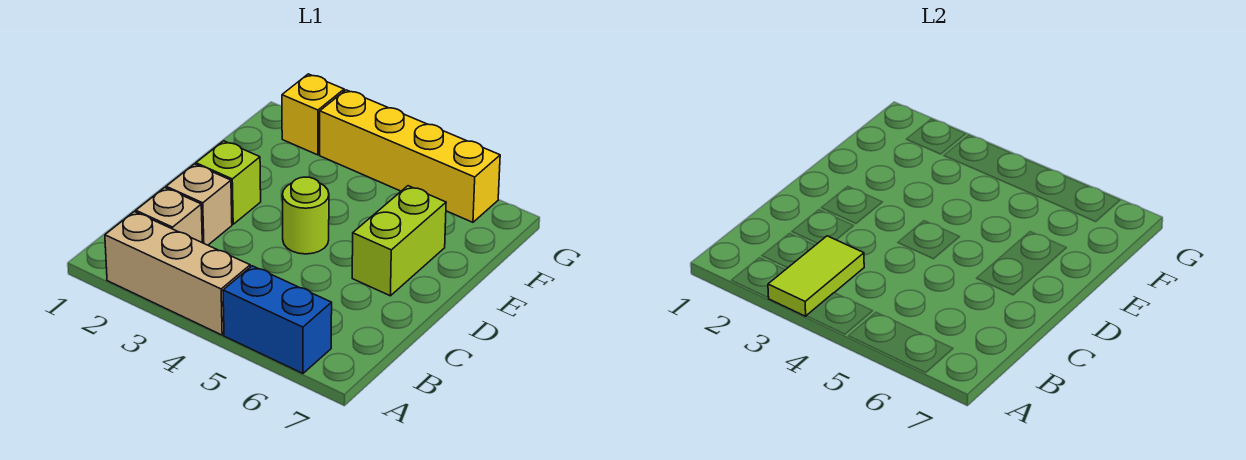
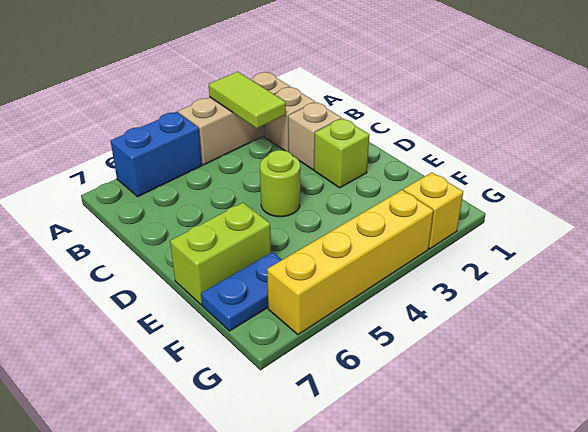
lime 1x2 brick [352,186,446,296] -> lime 1x2 brick turned to [170,203,271,304]
none -> blue 1x2 plate [201,252,282,331]

